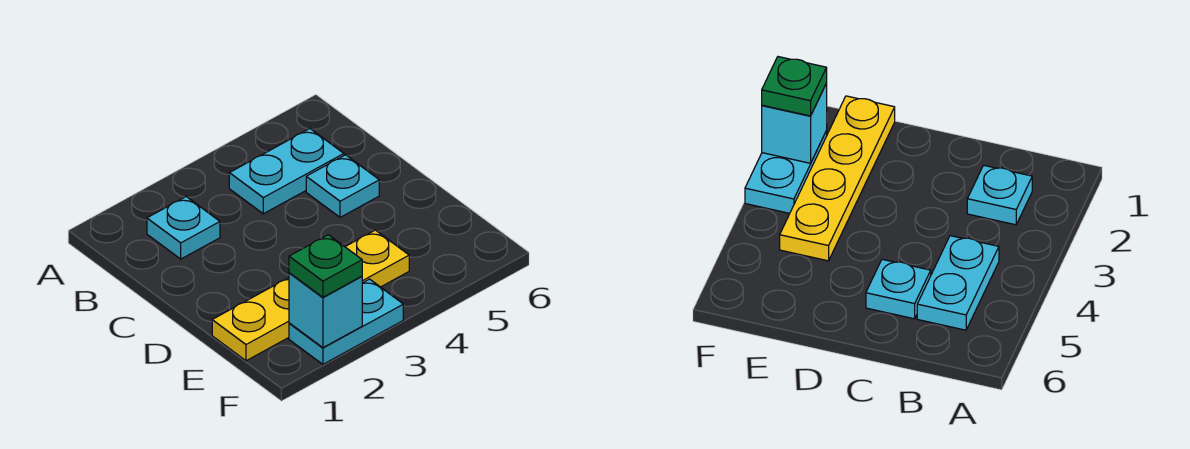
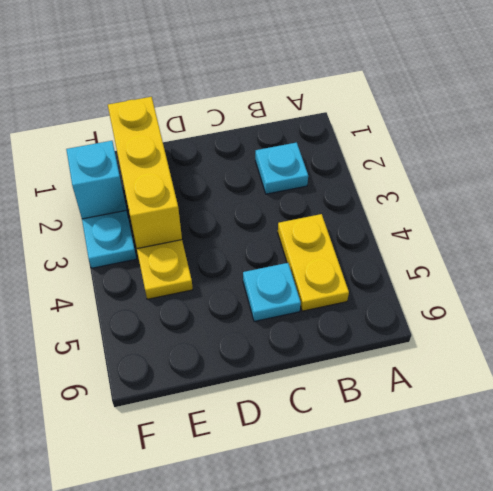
cyan 1x2 plate [229,129,344,214] -> yellow 1x2 plate [278,214,349,311]
none -> yellow 1x3 brick [108,97,182,249]
green 1x1 plate [289,235,362,297] -> none

